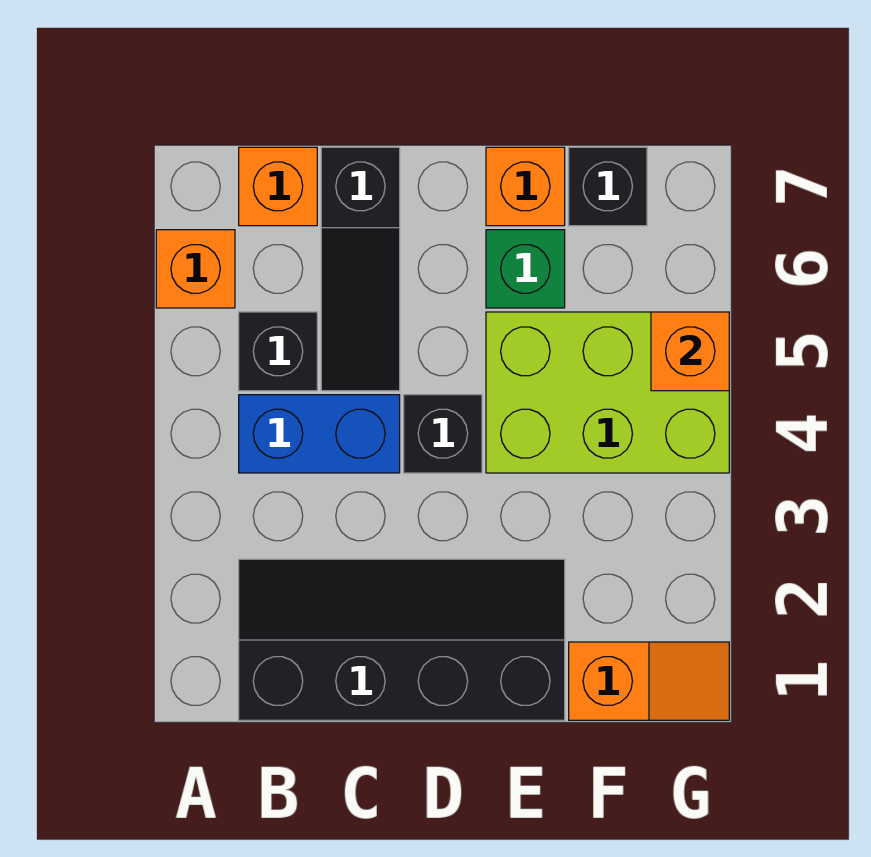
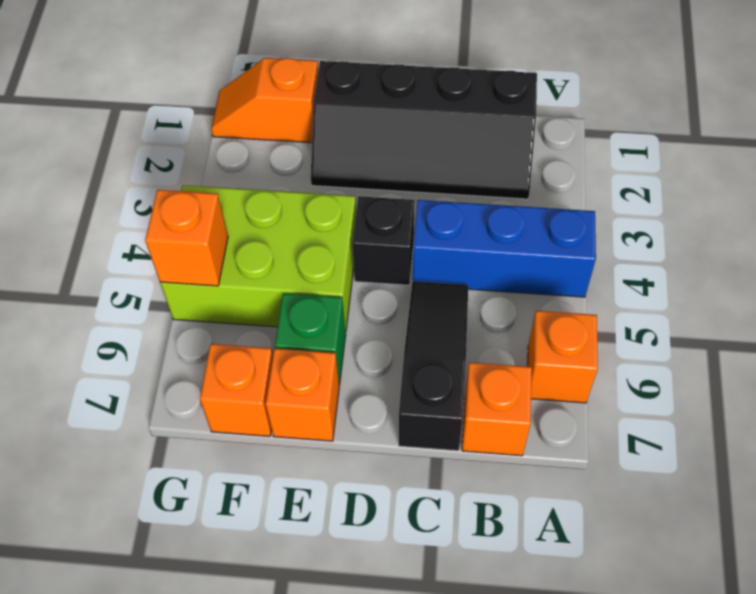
blue 1x2 brick [239,395,400,473] -> blue 1x3 brick [413,200,596,297]
black 1x1 brick [239,312,317,391] -> none
black 1x1 brick [569,147,647,226] -> orange 1x1 brick [200,344,273,436]

